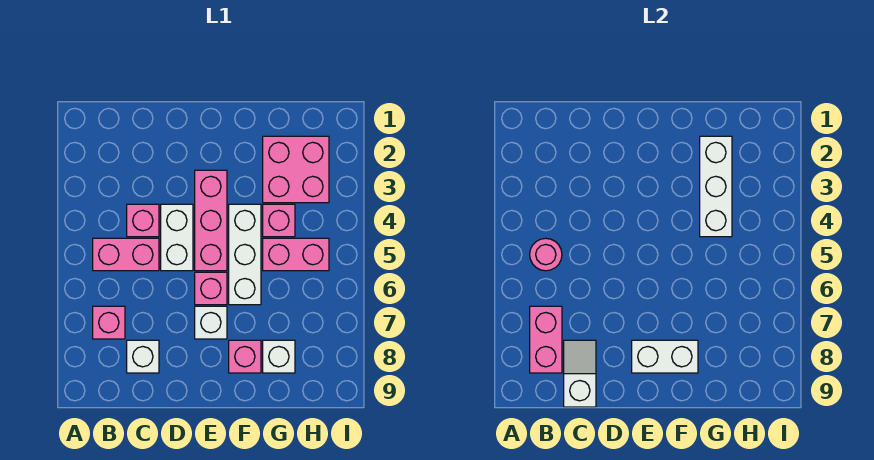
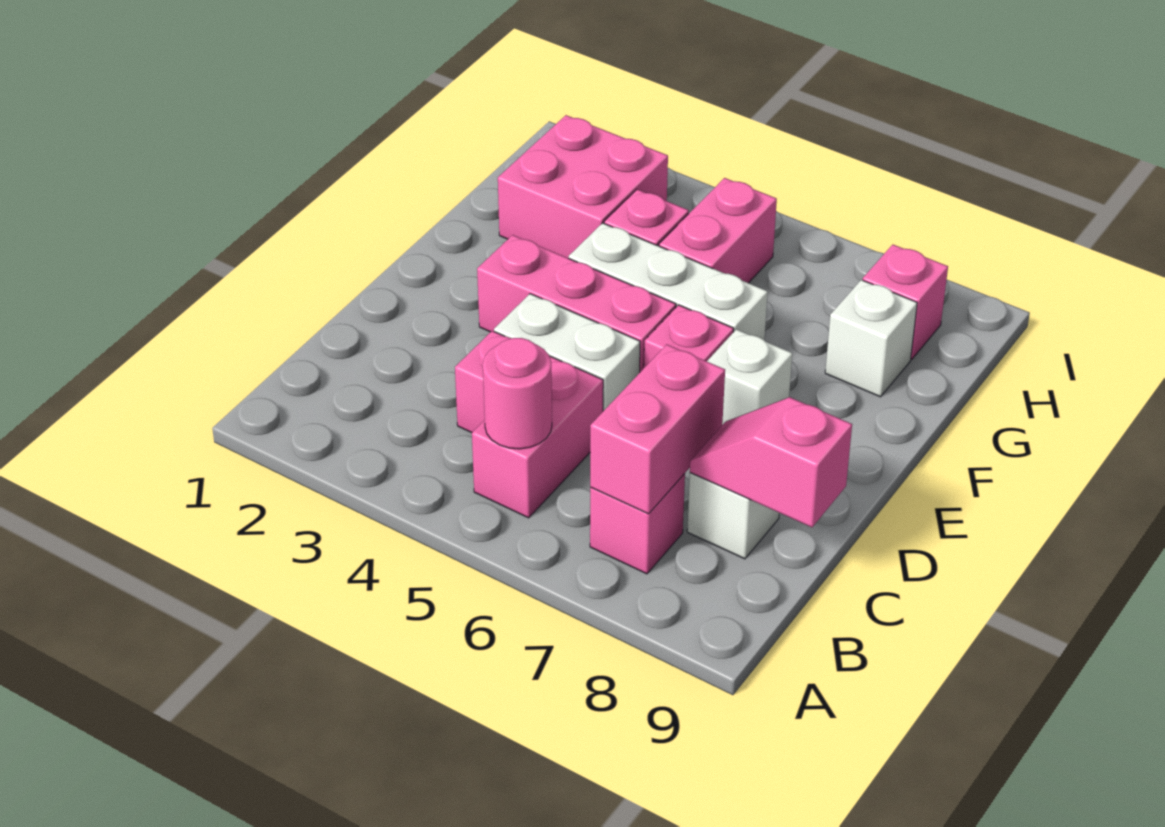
pink 1x2 brick [530,306,562,373] -> pink 1x2 brick turned to [590,344,725,514]
white 1x2 slope [564,340,596,407] -> pink 1x2 slope [690,397,852,527]
white 1x2 brick [632,340,698,373] -> none
pink 1x1 brick [229,340,261,373] -> pink 1x1 brick moved to [863,245,948,359]
white 1x3 brick [700,136,732,237] -> none

